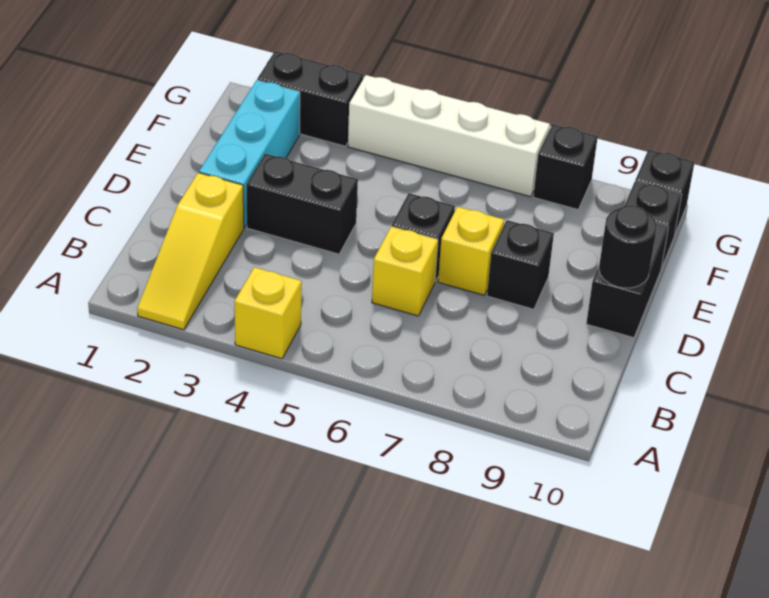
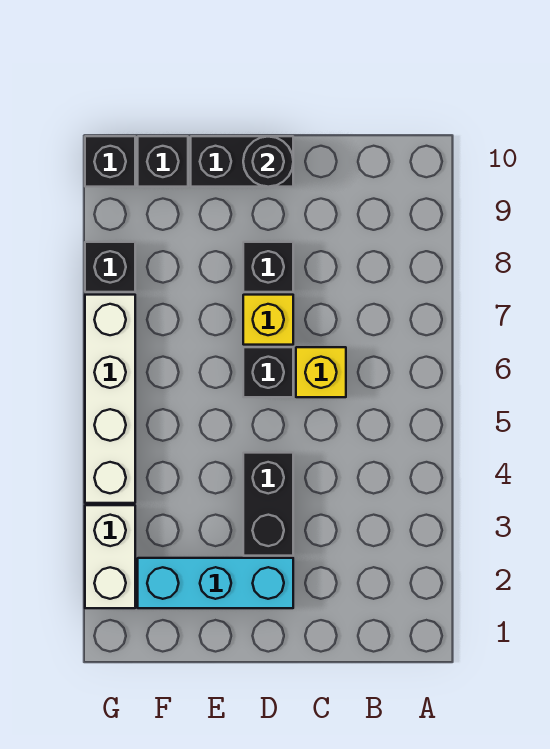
yellow 1x3 slope [137,173,244,330] -> none
yellow 1x1 brick [234,267,302,359] -> none
black 1x2 brick [257,51,363,146] -> white 1x2 brick [85,505,135,608]

